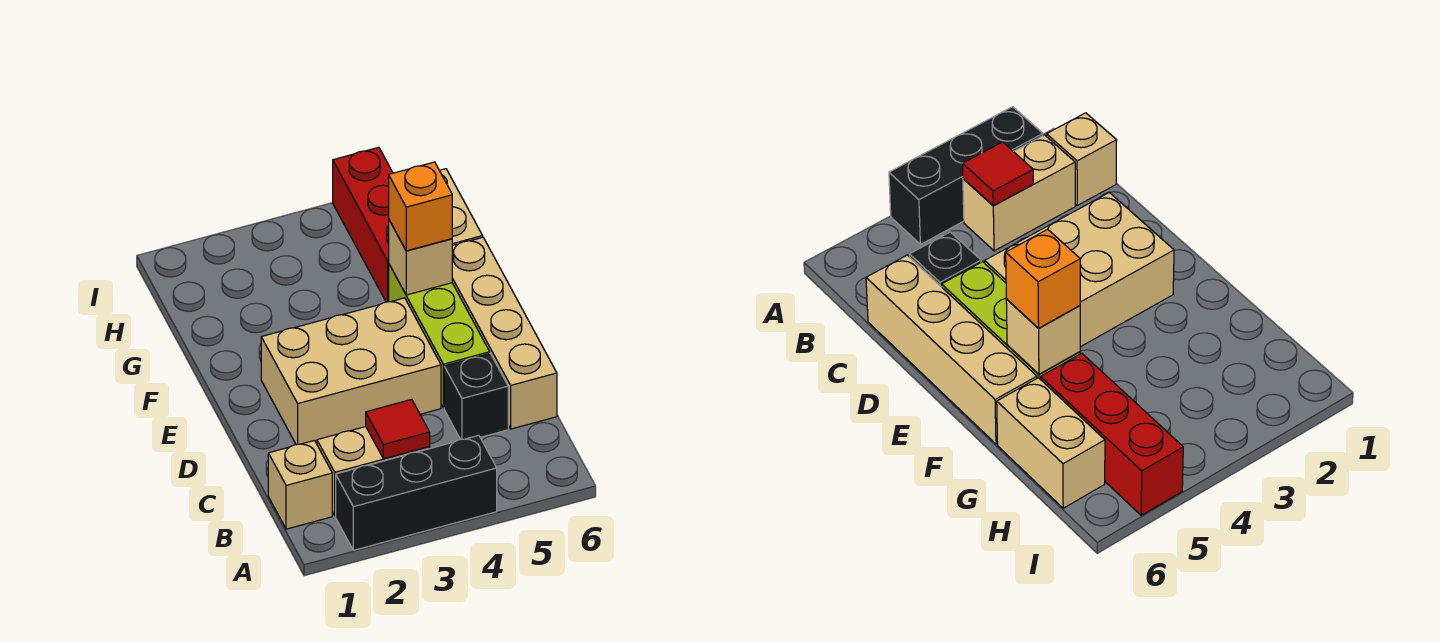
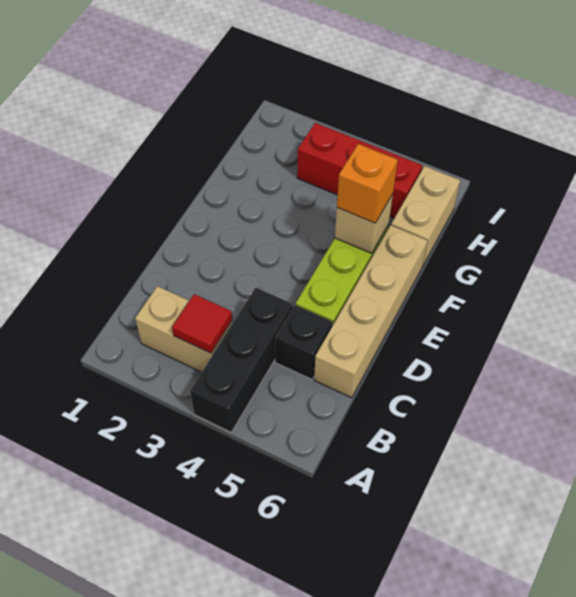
black 1x3 brick [336,435,497,550] -> black 1x3 brick turned to [190,288,293,432]
tan 1x1 brick [268,440,332,529] -> none
tan 2x3 brick [261,298,441,445] -> none
red 1x3 brick [333,147,393,302] -> red 1x3 brick turned to [297,123,423,218]

